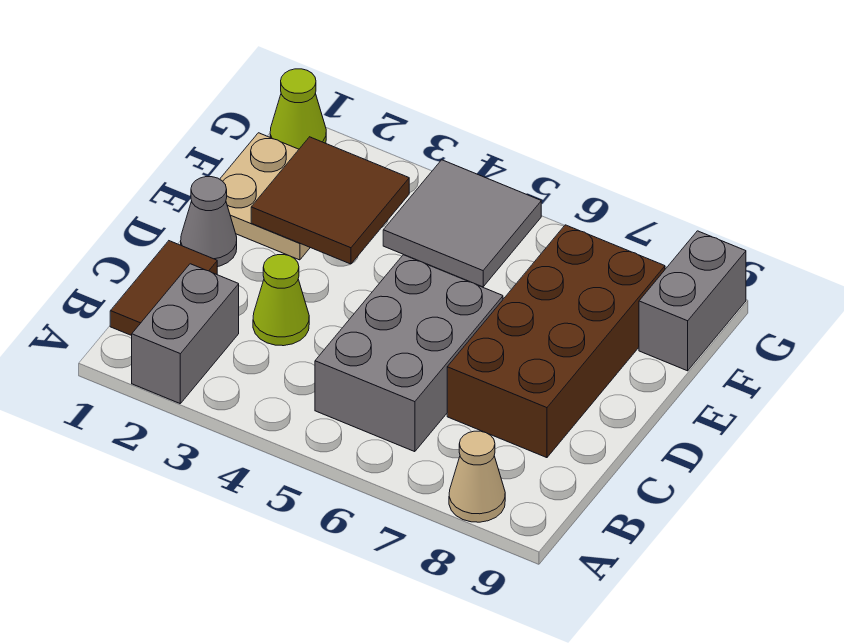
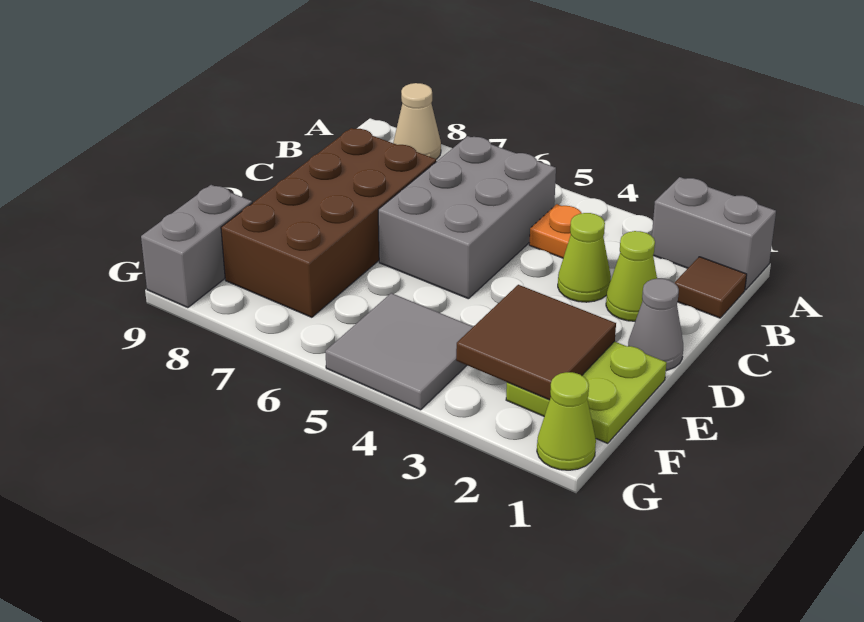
grey 1x2 brick [132,264,239,403] -> grey 1x2 brick turned to [652,177,776,290]
brown 1x2 tile [110,241,217,336] -> brown 1x1 tile [674,257,747,318]
none -> orange 1x1 plate [529,204,581,258]
none -> lime 1x1 cone [606,231,657,321]
tan 2x2 plate [220,133,310,260] -> lime 2x2 plate [506,341,667,443]

